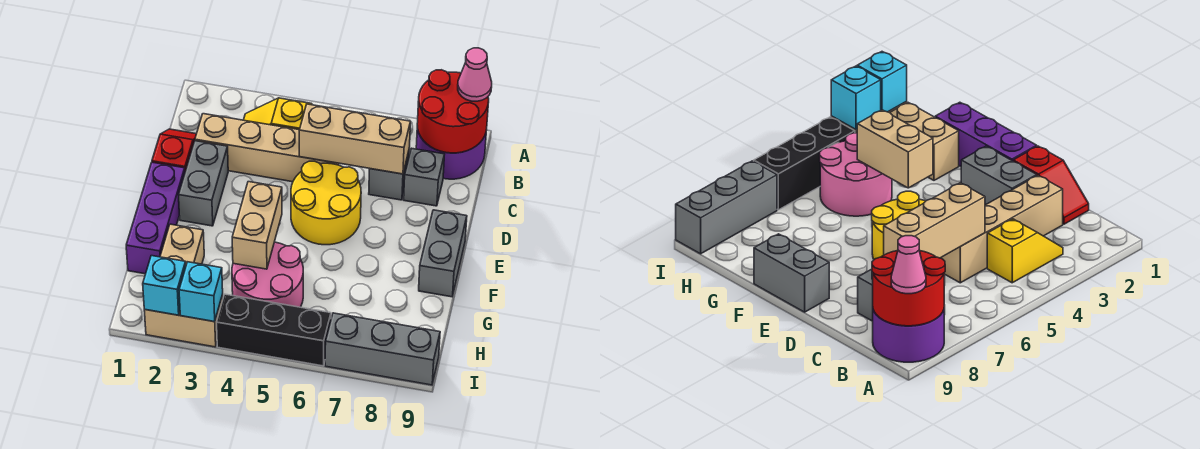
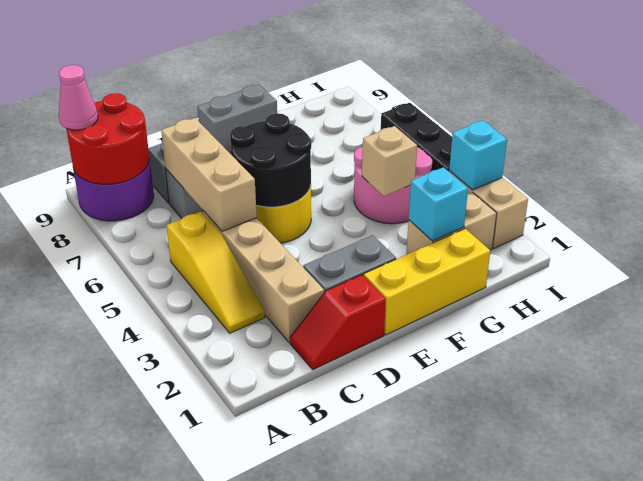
yellow 1x2 slope [244,98,312,130] -> yellow 1x3 slope [167,211,265,333]
none -> black 2x2 round brick [230,113,311,207]
purple 1x3 brick [126,162,185,274] -> yellow 1x3 brick [364,229,490,335]
tan 1x2 brick [232,182,282,269] -> tan 1x1 brick [362,126,417,196]
cyan 1x1 brick [143,256,186,315] -> cyan 1x1 brick moved to [409,167,468,241]
grey 1x3 brick [325,313,440,385] -> none

